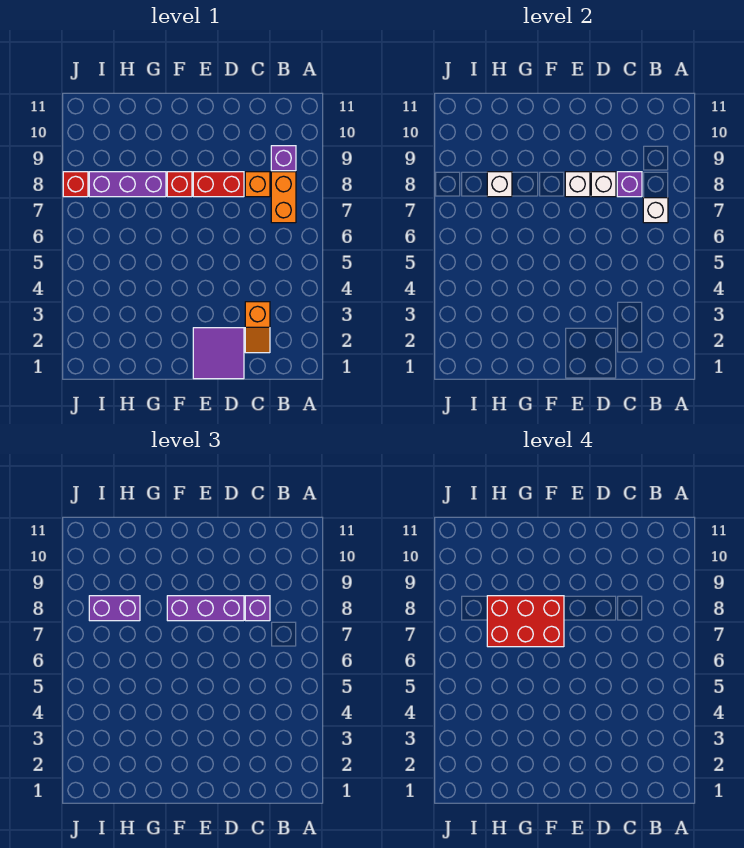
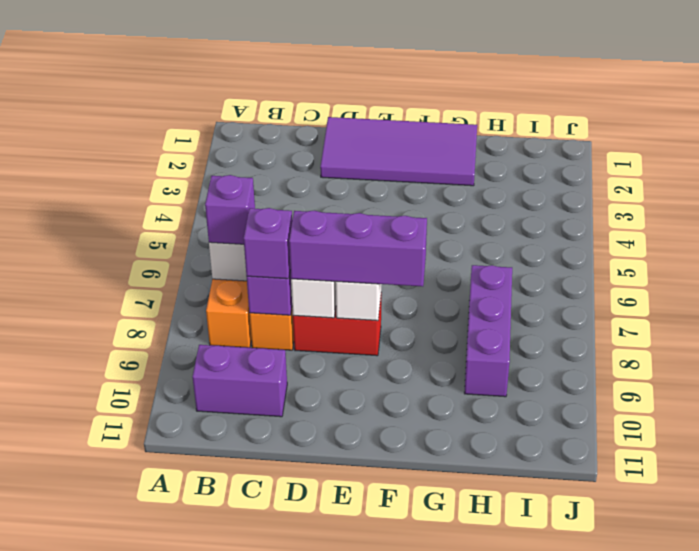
purple 1x1 brick [271,146,296,171] -> purple 1x1 brick moved to [205,175,255,244]
orange 1x2 slope [245,302,270,353] -> none
purple 2x2 tile [193,328,244,379] -> purple 2x4 tile [320,117,477,186]
red 2x3 brick [487,596,564,647] -> none
red 1x1 brick [167,172,192,197] -> none
purple 1x3 brick [89,172,166,197] -> purple 1x3 brick turned to [464,265,512,397]
white 1x1 brick [487,172,512,197] -> none
purple 1x2 brick [89,596,140,621] -> purple 1x2 brick moved to [192,345,287,417]
red 1x1 brick [63,172,88,197] -> none

